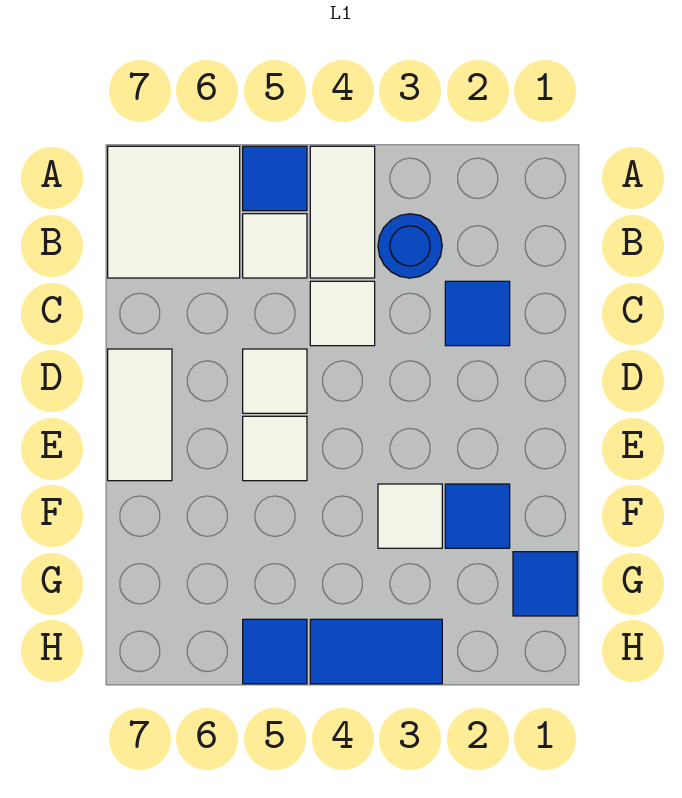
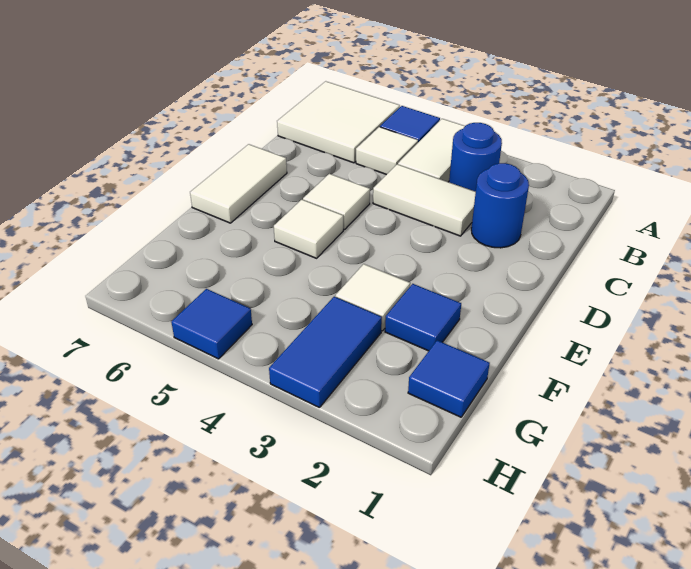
blue 1x1 tile [445,281,510,346] -> blue 1x1 round brick [471,163,529,248]
white 1x1 tile [310,281,375,346] -> white 1x2 tile [373,164,476,236]
blue 1x2 tile [310,619,442,684] -> blue 1x2 tile turned to [269,297,382,408]

